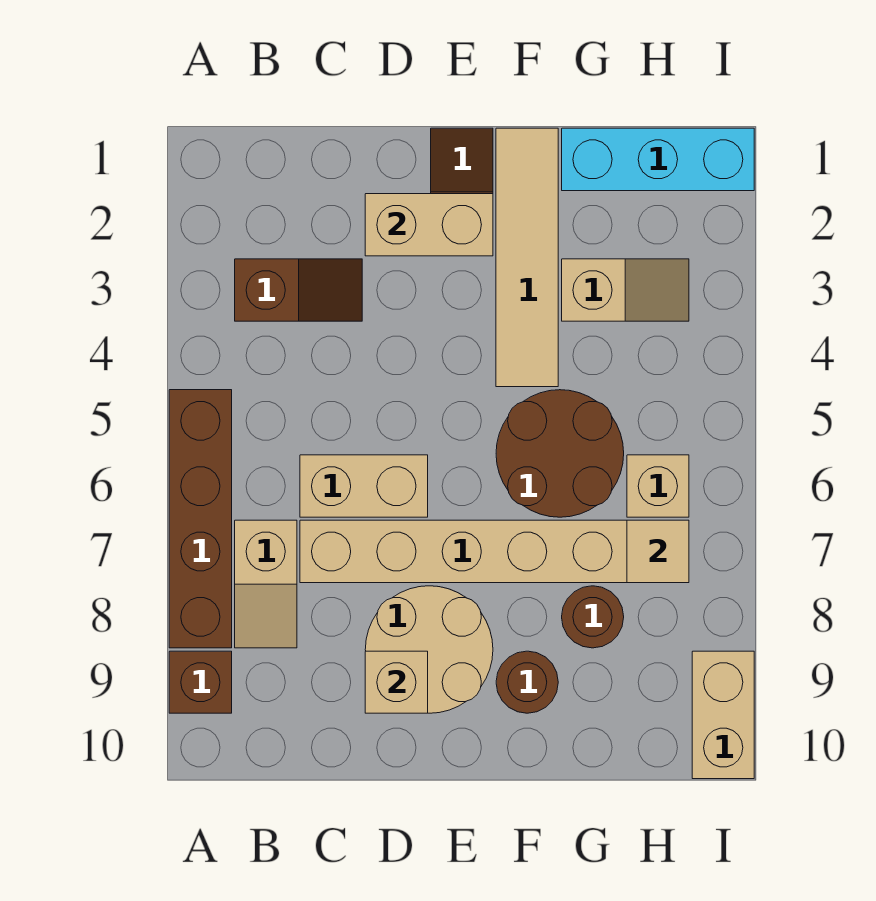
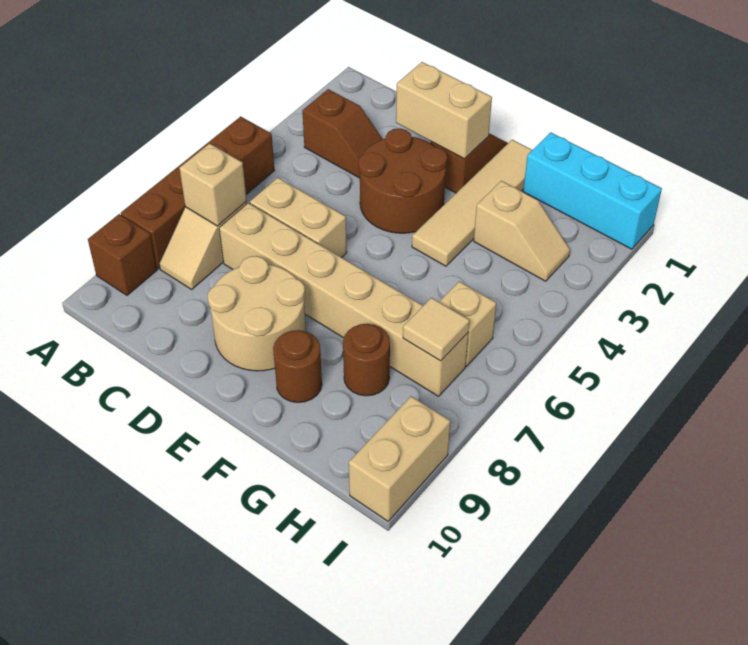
tan 1x1 brick [365,651,428,713] -> tan 1x1 brick moved to [179,143,247,226]
brown 2x2 round brick [496,390,624,517] -> brown 2x2 round brick moved to [358,128,447,233]

